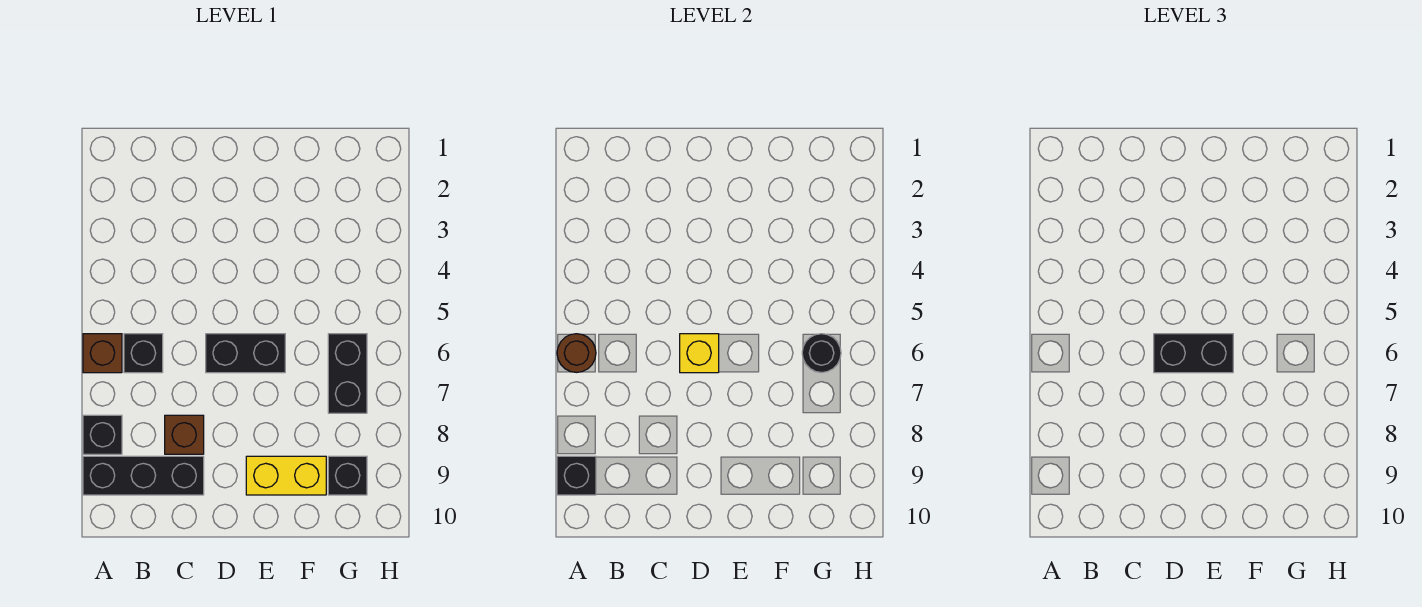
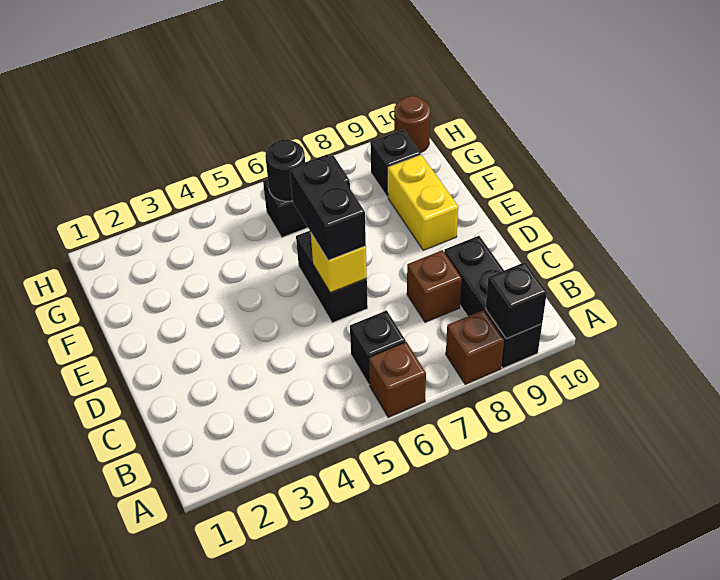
brown 1x1 round brick [557,334,596,372] -> brown 1x1 round brick moved to [394,96,430,153]
black 1x1 brick [83,415,122,454] -> brown 1x1 brick [446,310,504,384]

